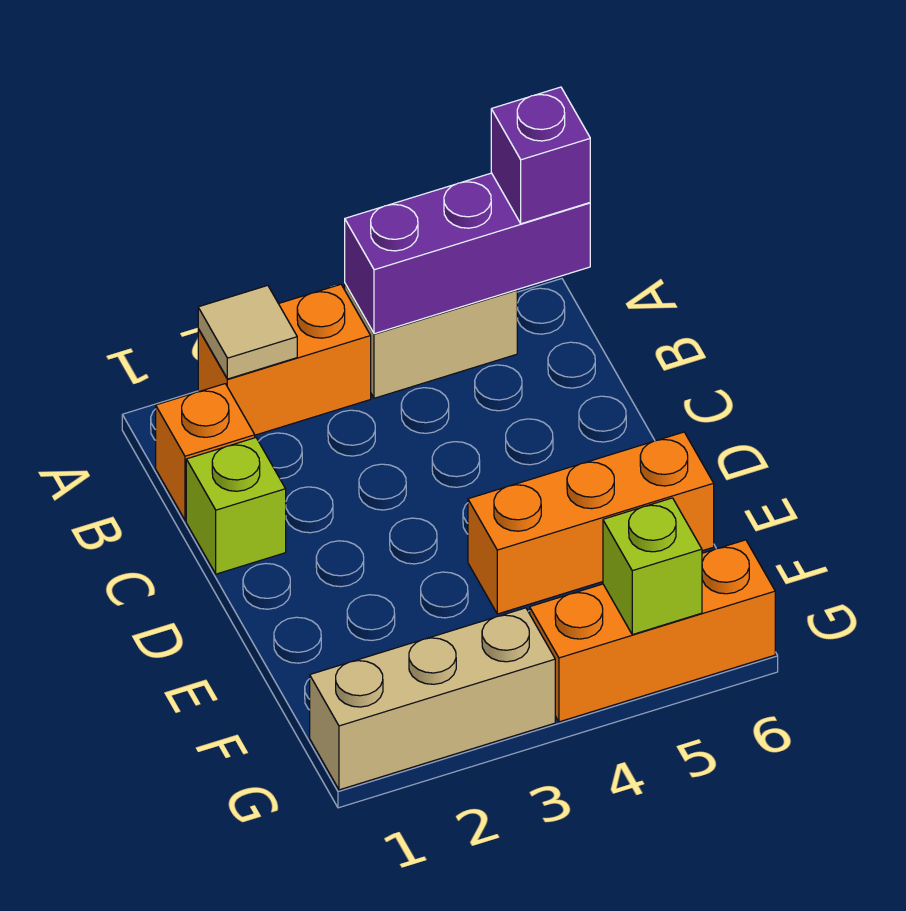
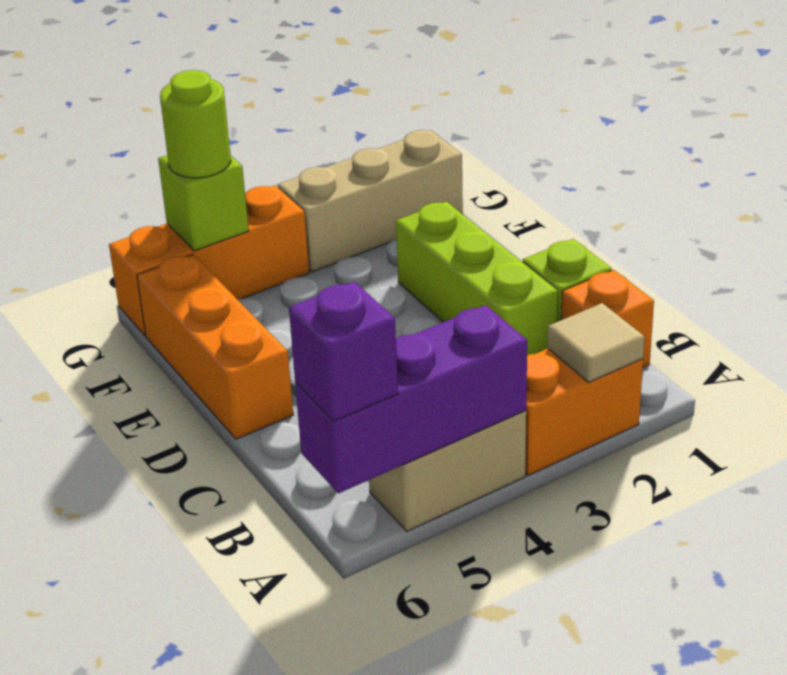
none -> lime 1x3 brick [396,202,558,355]
orange 1x3 brick [468,432,714,614] -> orange 1x3 brick turned to [137,254,293,439]
none -> lime 1x1 round brick [160,70,231,178]

